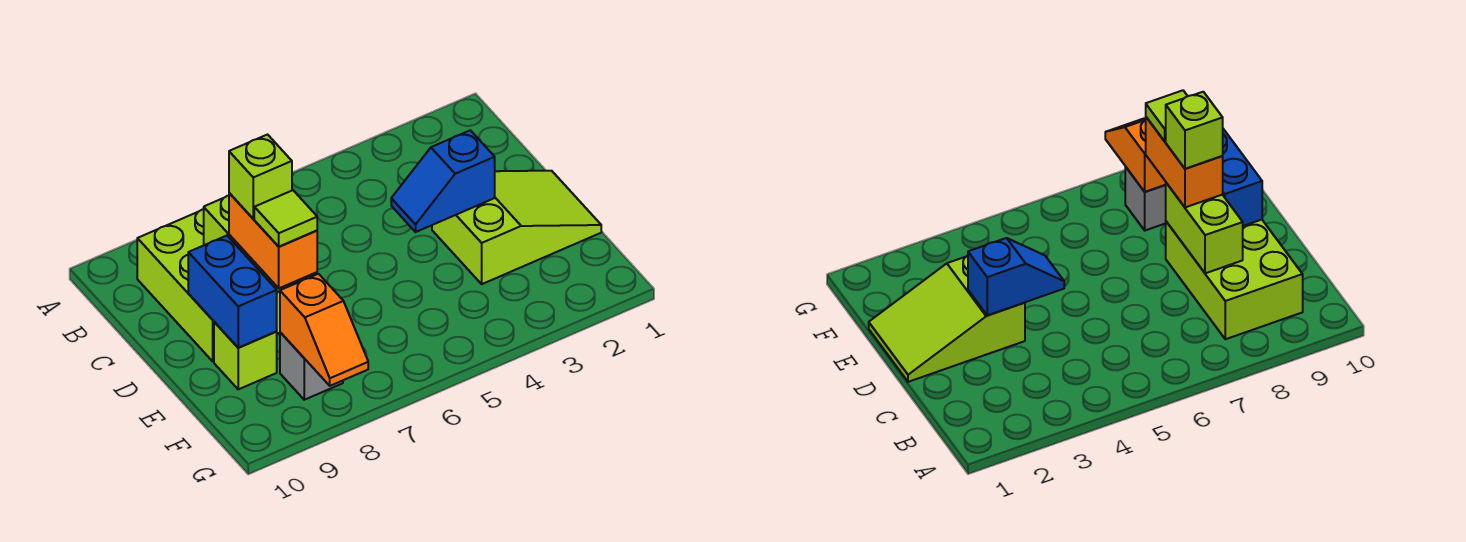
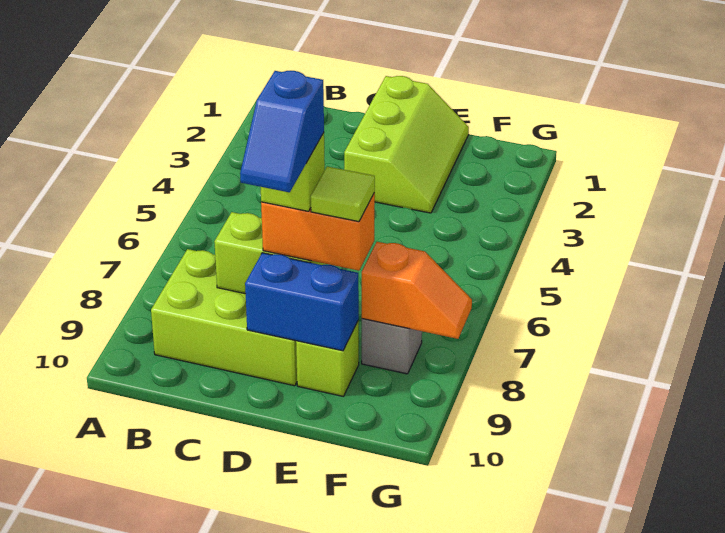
lime 2x3 slope [432,171,601,284] -> lime 2x3 slope turned to [344,76,469,213]
blue 1x2 slope [391,130,495,232] -> blue 1x2 slope moved to [240,71,324,192]

